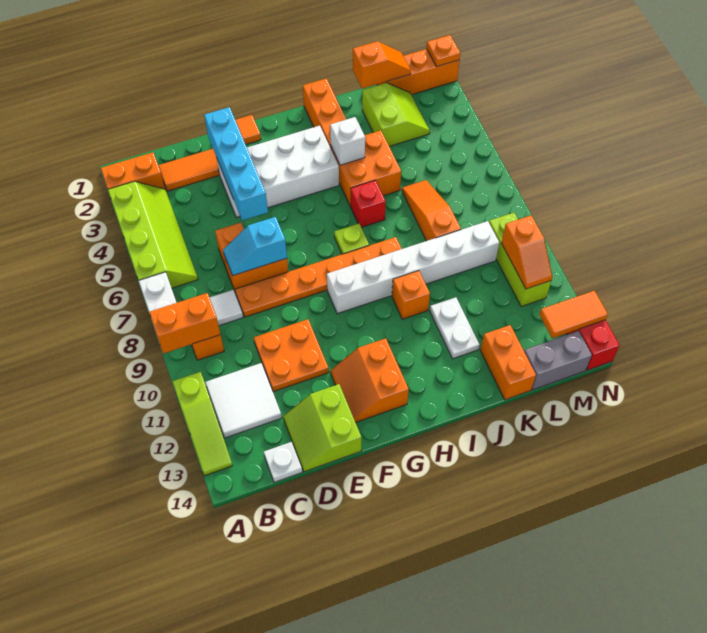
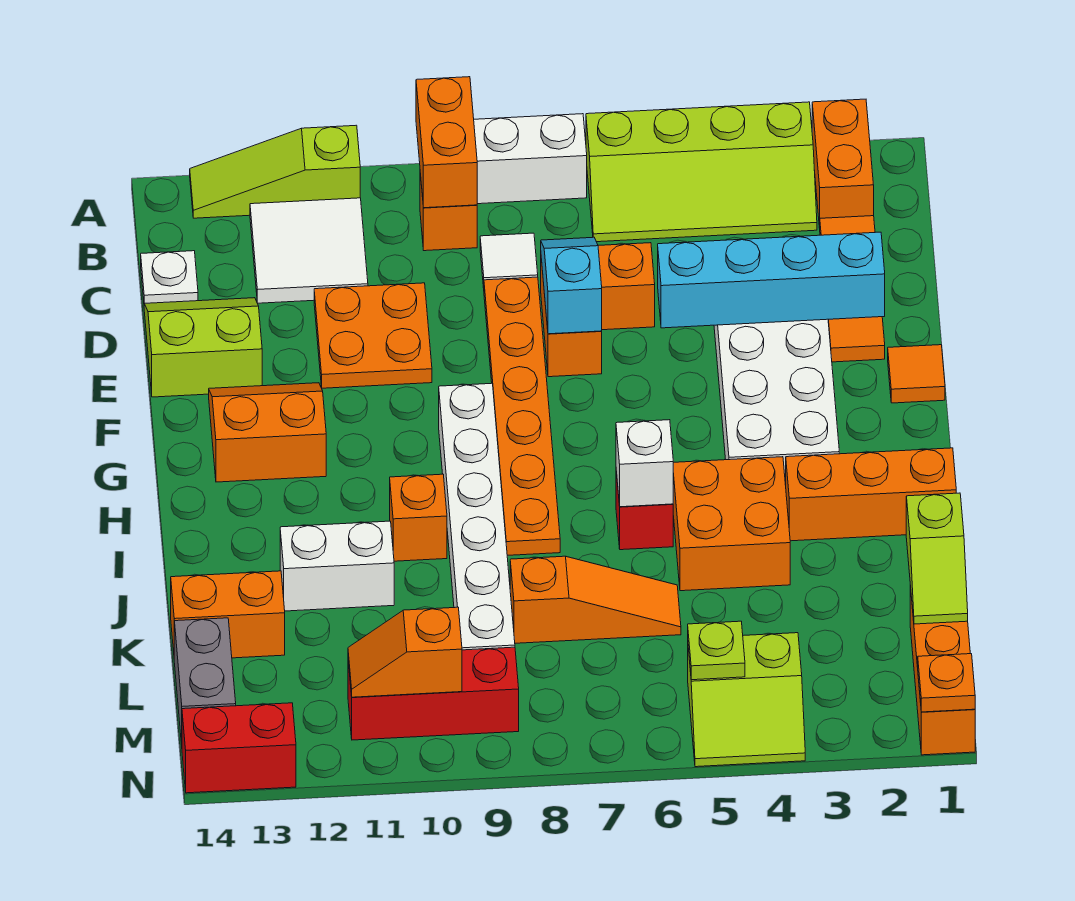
lime 1x1 plate [334,224,369,254] -> lime 1x1 plate moved to [688,621,745,680]
white 1x1 brick [330,117,365,165] -> white 1x1 brick moved to [616,420,673,507]
white 1x2 plate [430,297,479,359] -> white 1x2 brick [280,521,394,611]
orange 1x2 slope [353,41,411,89] -> lime 1x2 slope [906,493,968,624]
lime 2x2 slope [362,83,430,146] -> lime 2x2 slope moved to [688,633,805,767]
lime 1x3 brick [489,213,551,307] -> red 1x3 brick [348,647,519,740]
orange 1x2 tile [539,291,608,338] -> none

